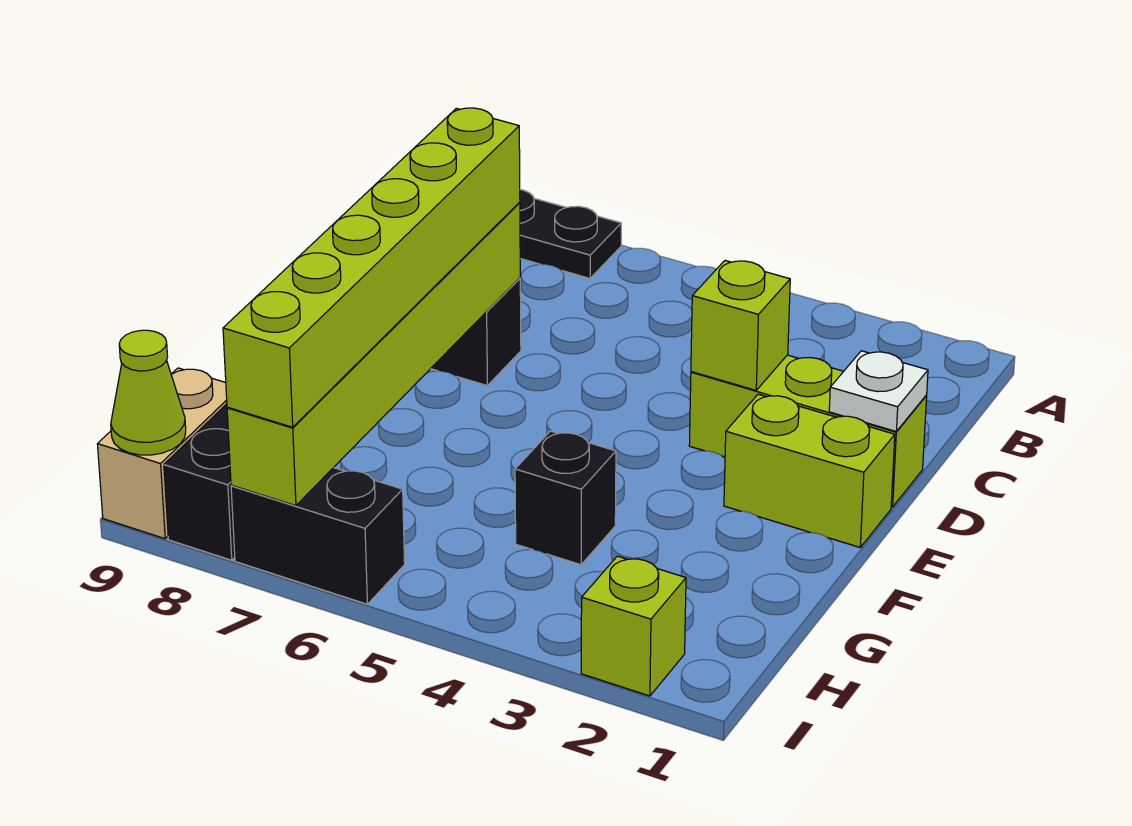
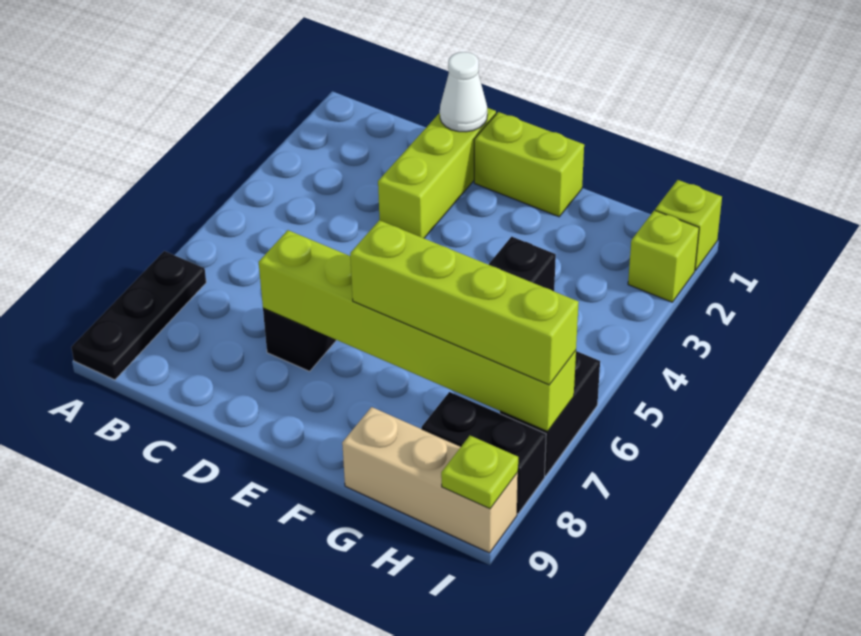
white 1x1 plate [829,351,928,431] -> white 1x1 cone [440,52,487,132]
lime 1x1 brick [691,261,790,390] -> lime 1x1 brick moved to [655,180,722,270]
lime 1x6 brick [223,108,520,427] -> lime 1x4 brick [350,220,579,385]
lime 1x2 brick [724,394,895,547] -> lime 1x2 brick turned to [474,112,584,217]
tan 1x2 brick [97,368,227,539] -> tan 1x3 brick [342,407,518,553]
lime 1x1 cone [111,330,186,455] -> lime 1x1 plate [441,436,518,509]

